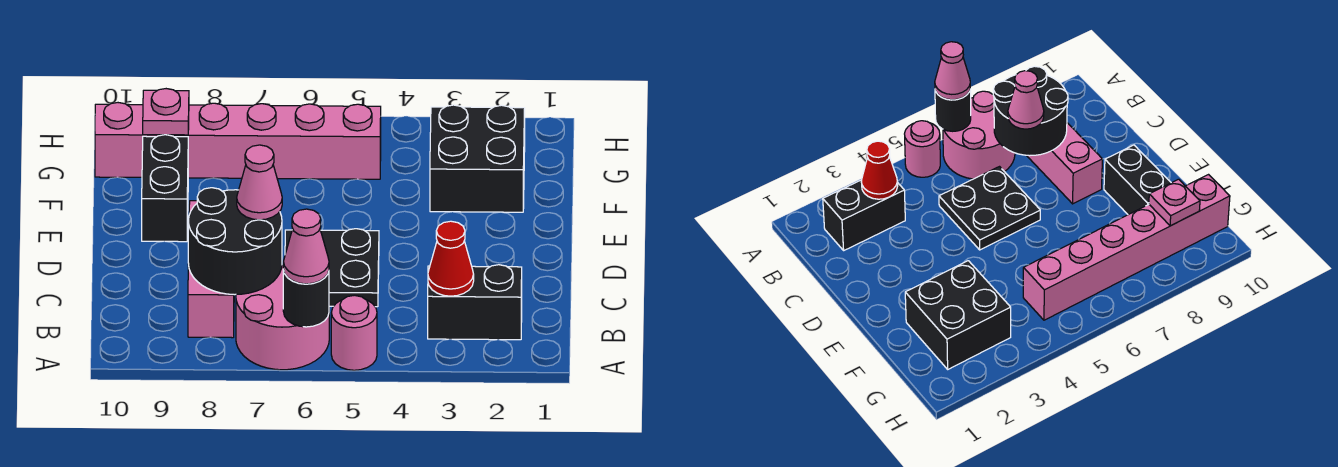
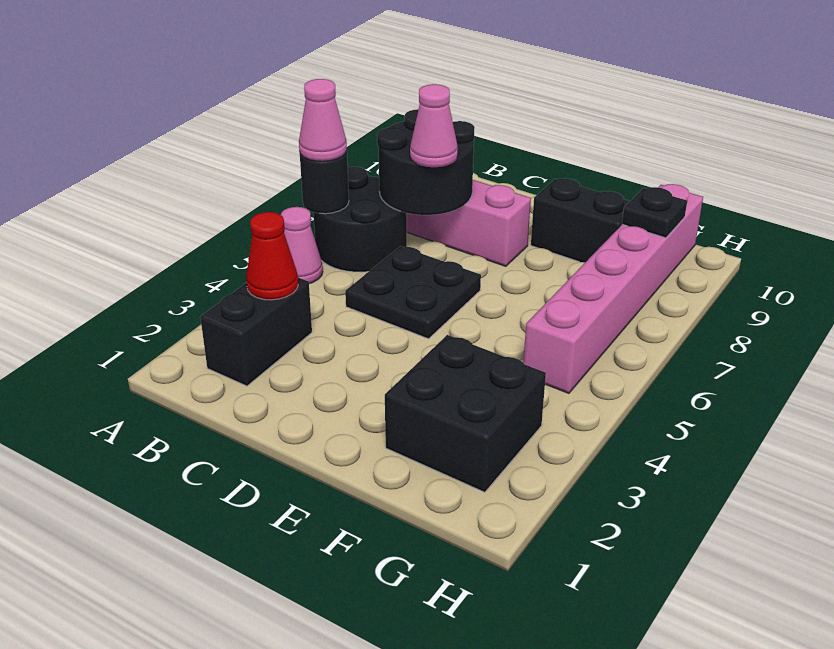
pink 1x1 round brick [331,295,377,370] -> pink 1x1 cone [281,207,323,284]
pink 2x2 round brick [236,265,329,370] -> black 2x2 round brick [313,167,407,272]
pink 1x1 plate [143,89,189,135] -> black 1x1 plate [622,187,687,238]

